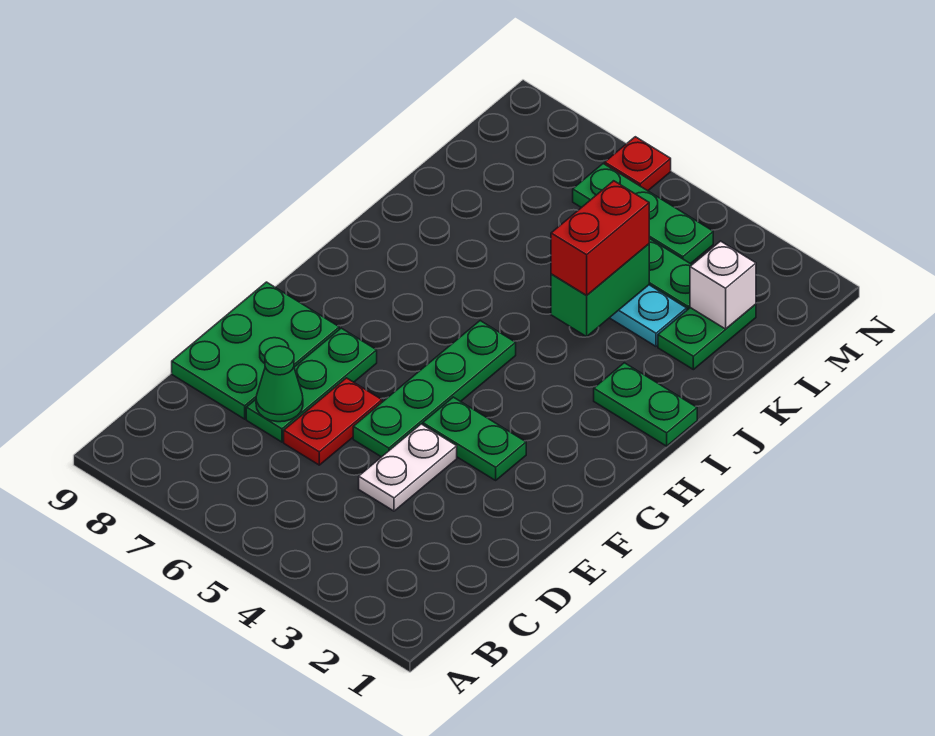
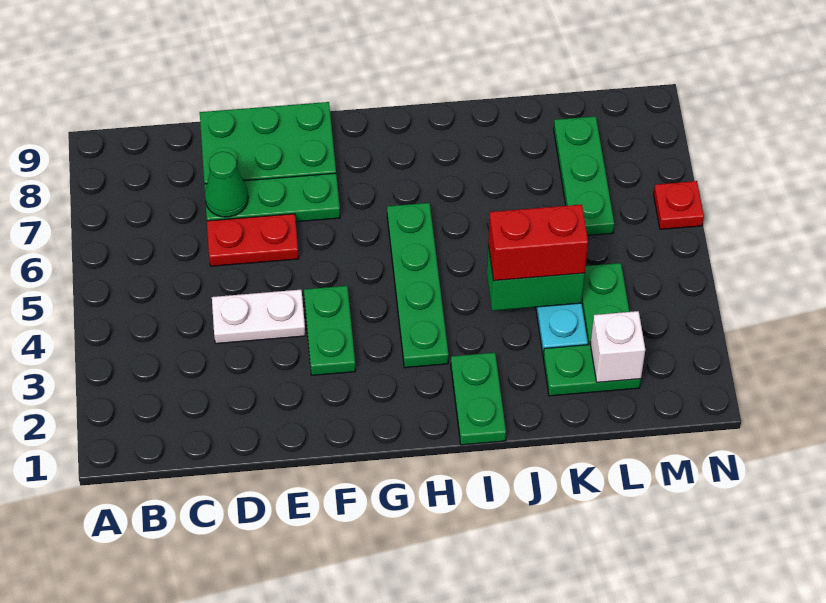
green 1x4 plate [353,321,516,457] -> green 1x4 plate turned to [387,203,449,368]
green 1x3 plate [573,164,713,264] -> green 1x3 plate moved to [554,116,614,235]

